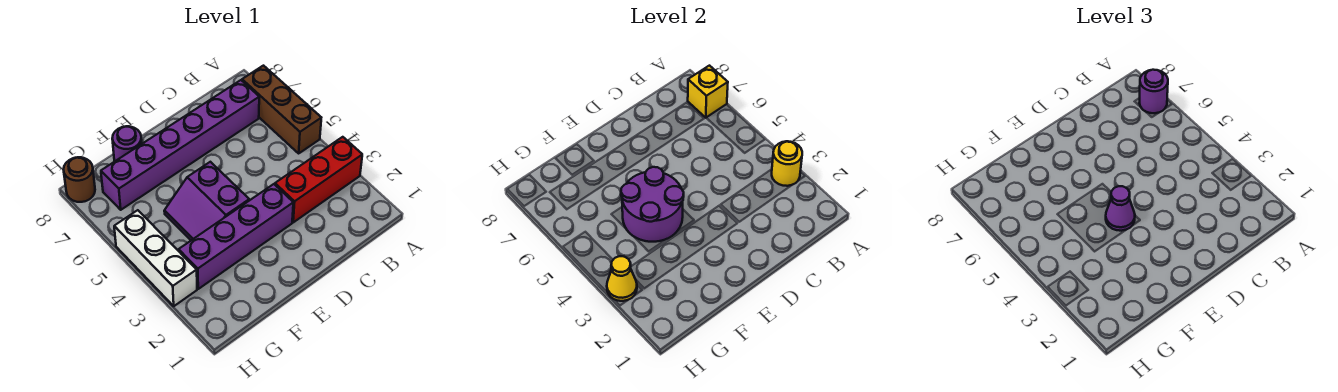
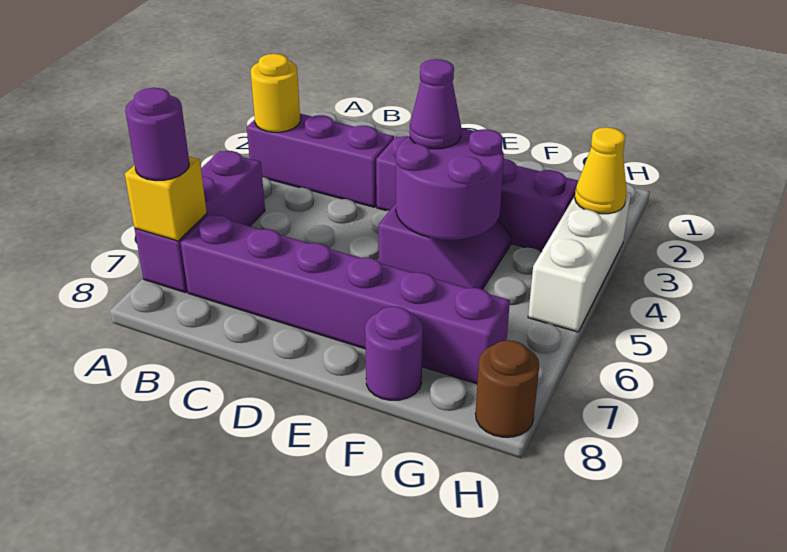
red 1x3 brick [275,137,362,222] -> purple 1x3 brick [247,114,394,207]
brown 1x3 brick [242,66,321,153] -> purple 1x3 brick [135,151,265,293]

